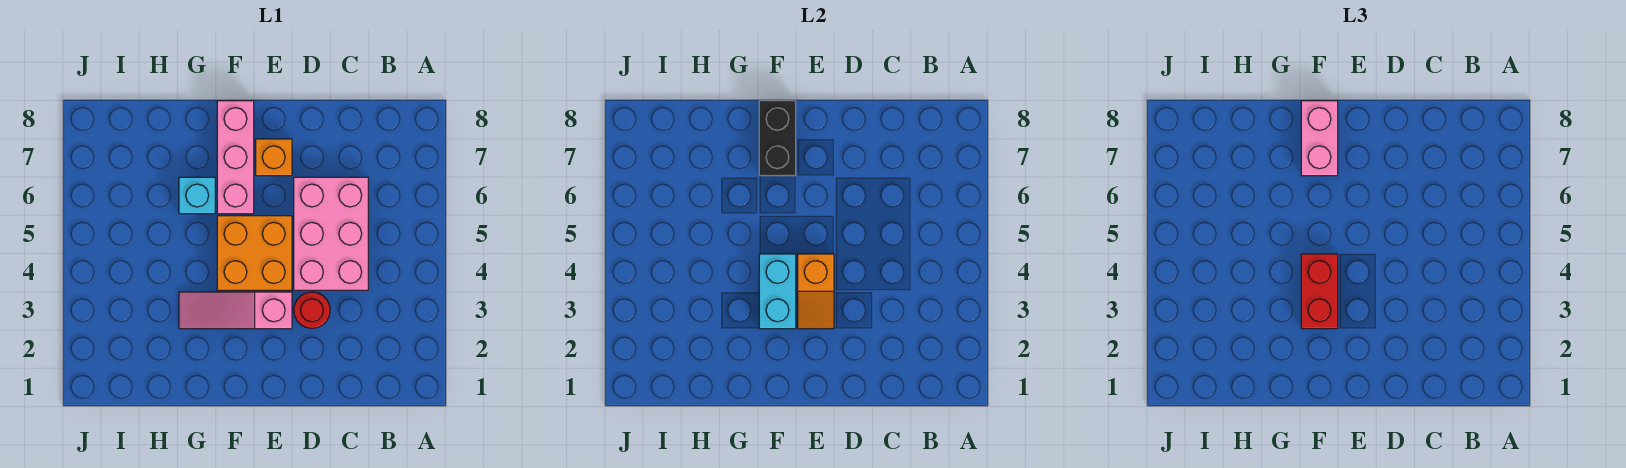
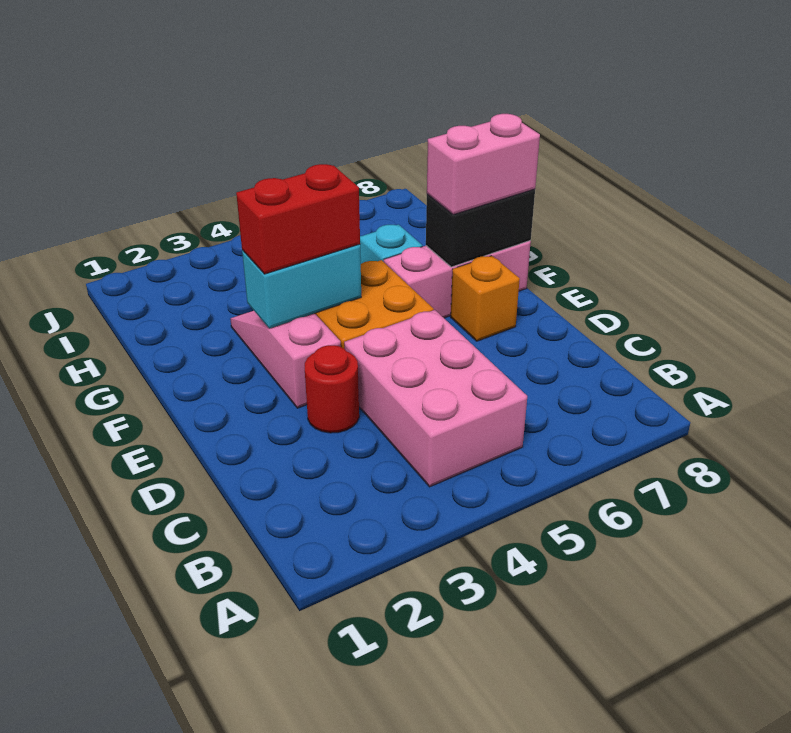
pink 2x3 brick [294,177,368,290] -> pink 2x3 brick turned to [344,310,527,487]
orange 1x2 slope [798,254,834,329] -> none

